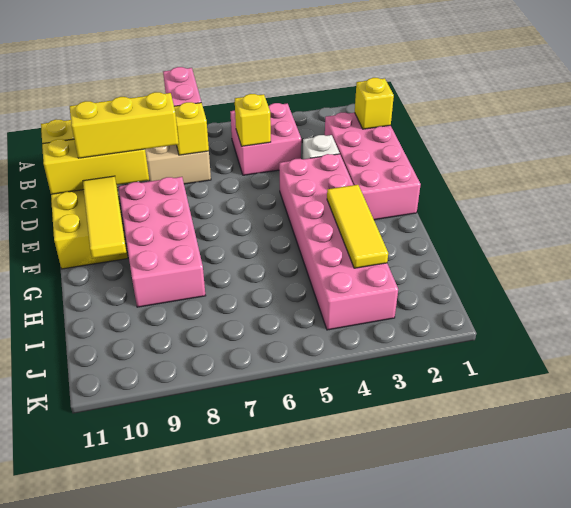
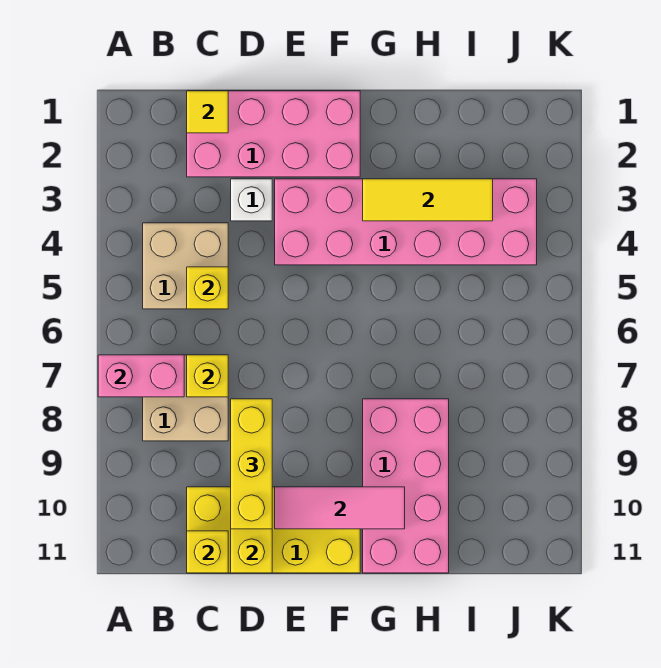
pink 2x2 brick [230,103,301,175] -> tan 2x2 brick [143,223,228,309]
yellow 1x1 brick [355,78,394,129] -> yellow 1x1 tile [187,91,228,133]
pink 2x4 brick [118,177,206,307] -> pink 2x4 brick turned to [363,399,449,573]
yellow 1x3 tile [83,176,126,258] -> pink 1x3 tile [275,487,405,529]

